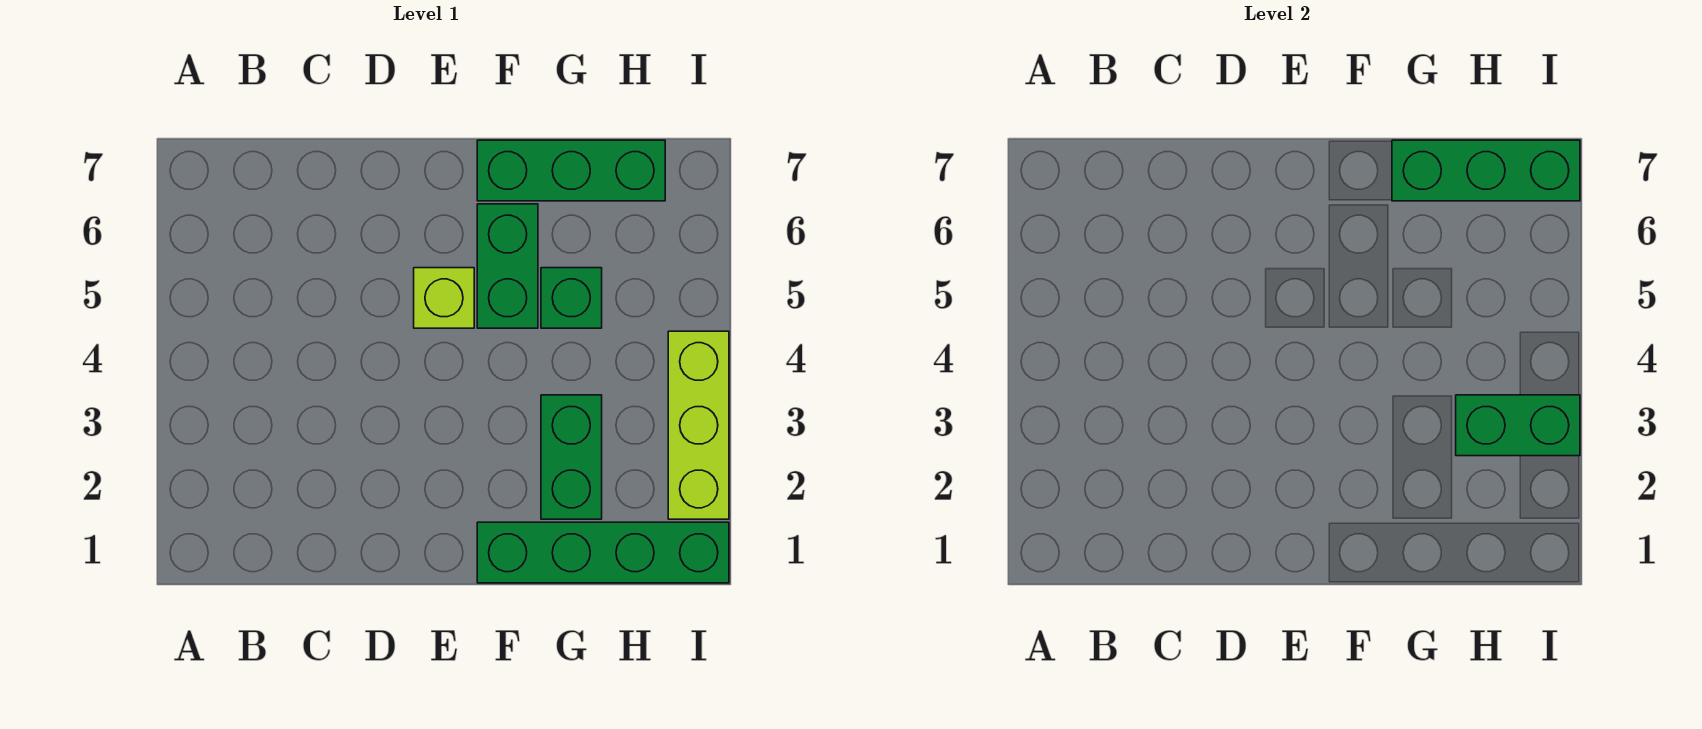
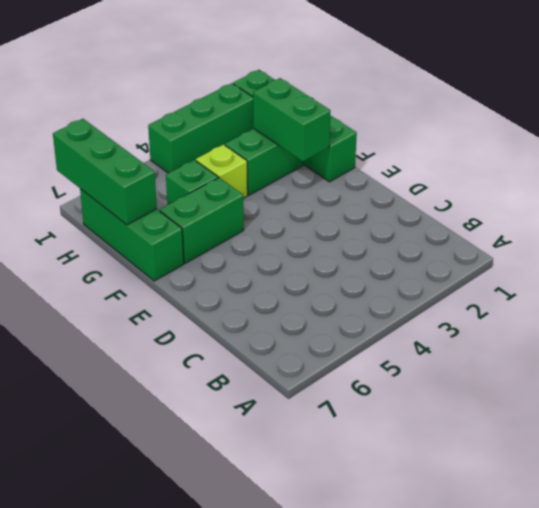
lime 1x1 brick [414,268,474,328] -> lime 1x1 brick moved to [196,145,248,199]
green 1x2 brick [1456,395,1580,456] -> green 1x2 brick moved to [253,78,331,161]
lime 1x3 brick [668,331,729,519] -> green 1x3 brick [148,83,254,173]

